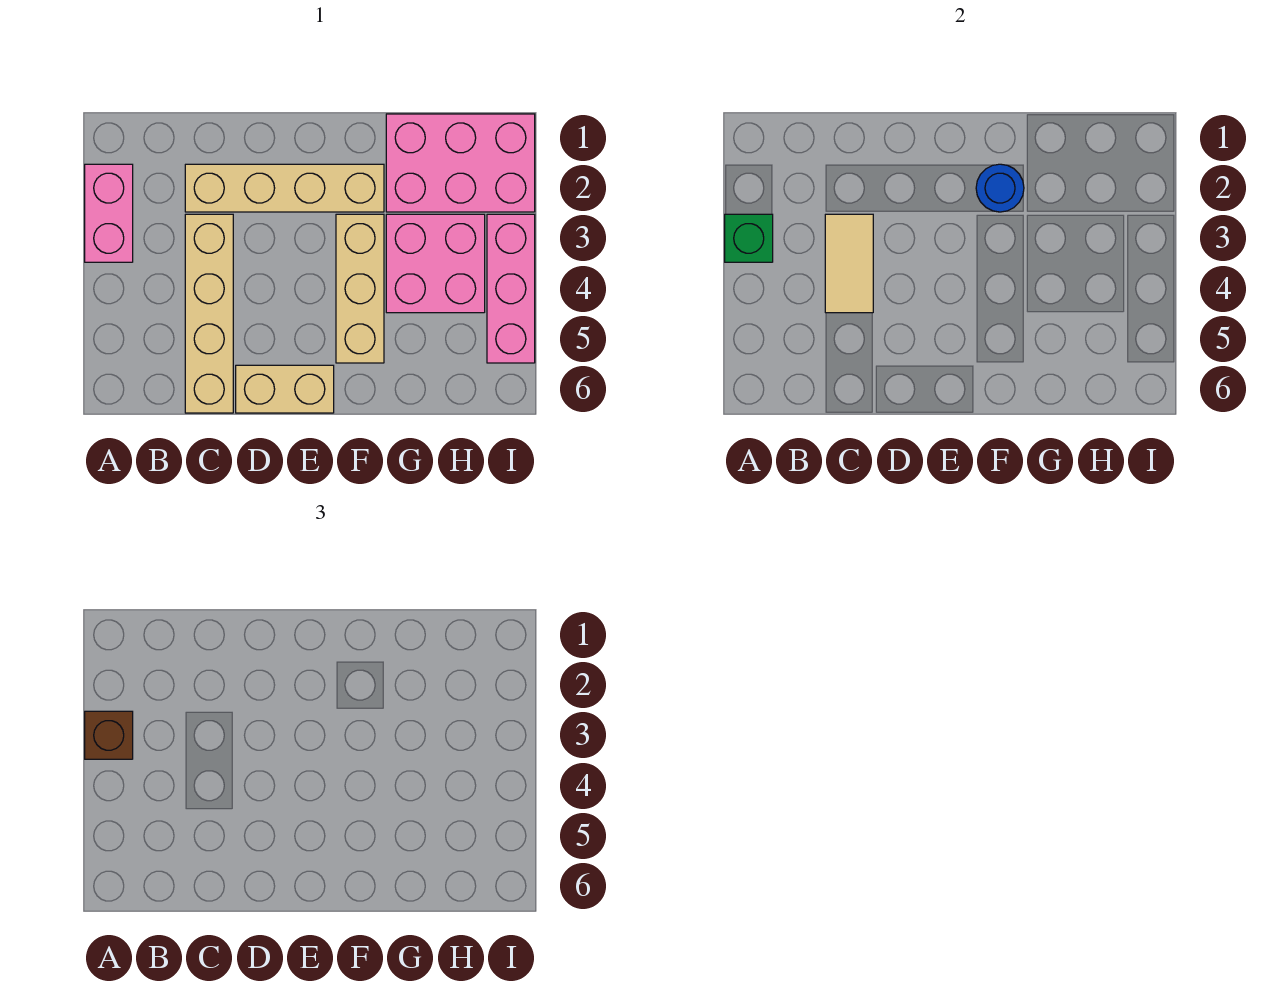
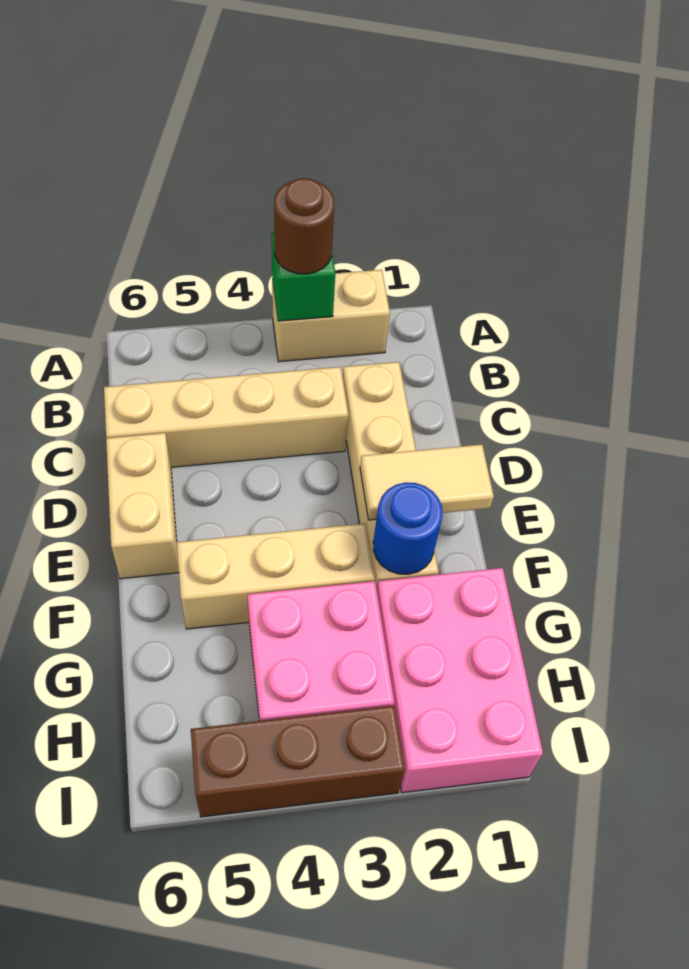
pink 1x2 brick [85,164,133,262] -> tan 1x2 brick [272,270,390,362]
brown 1x1 brick [85,711,133,759] -> brown 1x1 round brick [274,178,334,274]
tan 1x2 tile [825,214,873,313] -> tan 1x2 tile moved to [360,445,494,520]
pink 1x3 brick [487,214,535,363] -> brown 1x3 brick [191,706,405,817]

